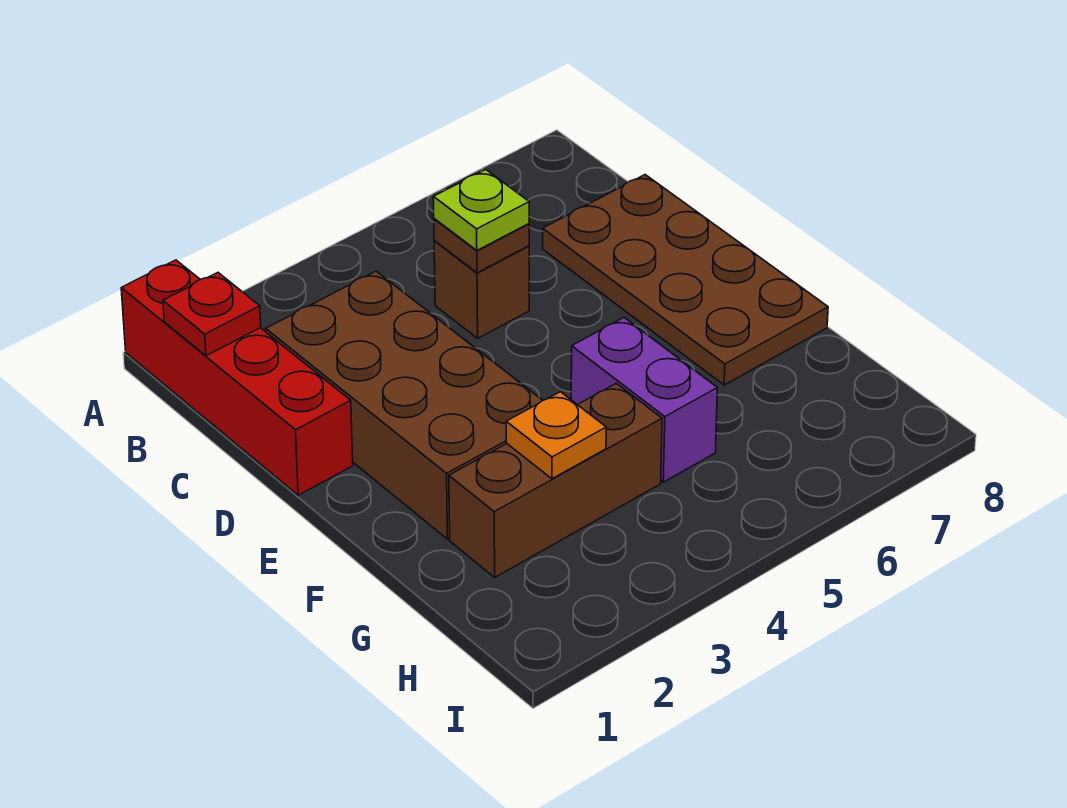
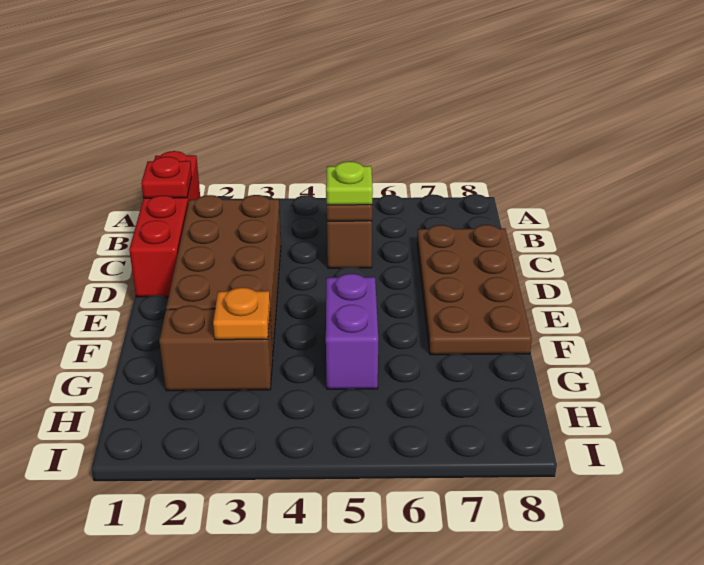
brown 1x3 brick [449,383,662,577] -> brown 1x2 brick [159,305,273,391]

